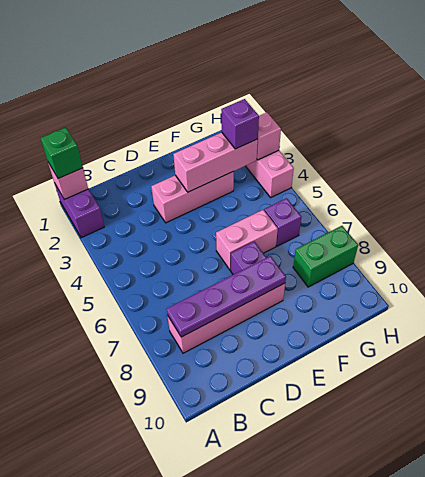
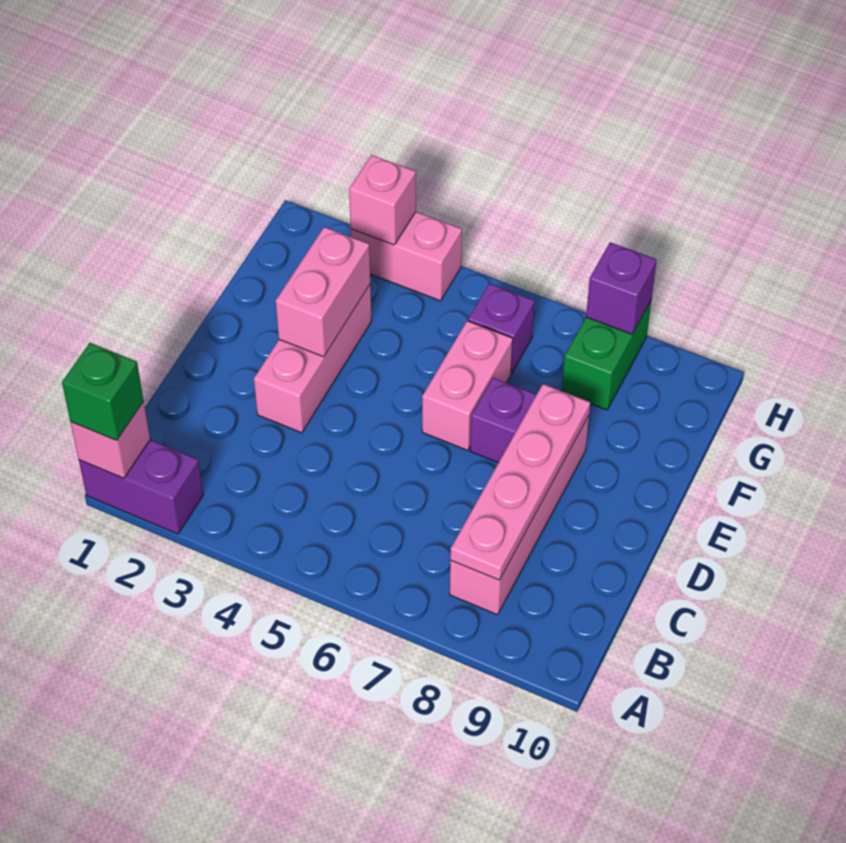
purple 1x4 plate [167,256,286,337] -> pink 1x4 plate [450,384,590,580]
pink 1x3 brick [173,132,258,192] -> pink 1x2 brick [276,227,370,357]
purple 1x1 brick [221,99,259,149] -> purple 1x1 brick moved to [586,242,657,334]

